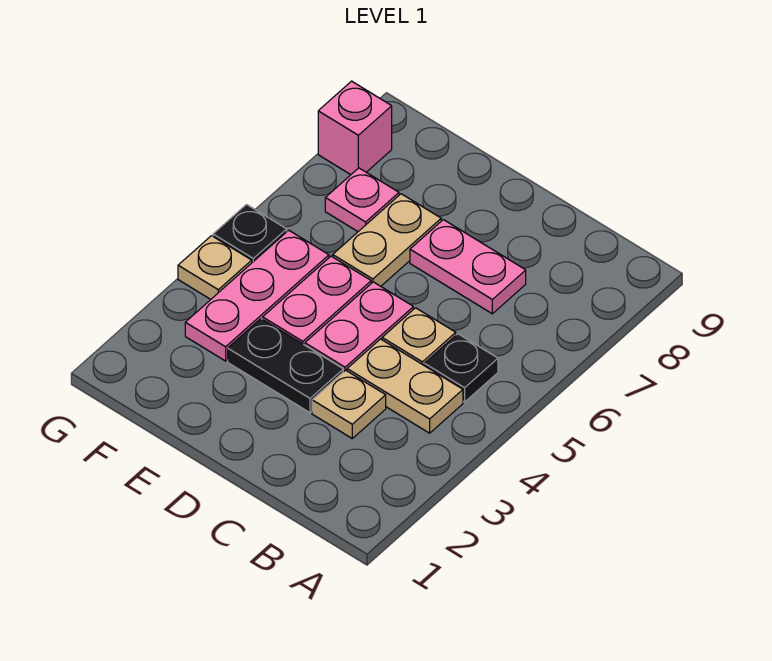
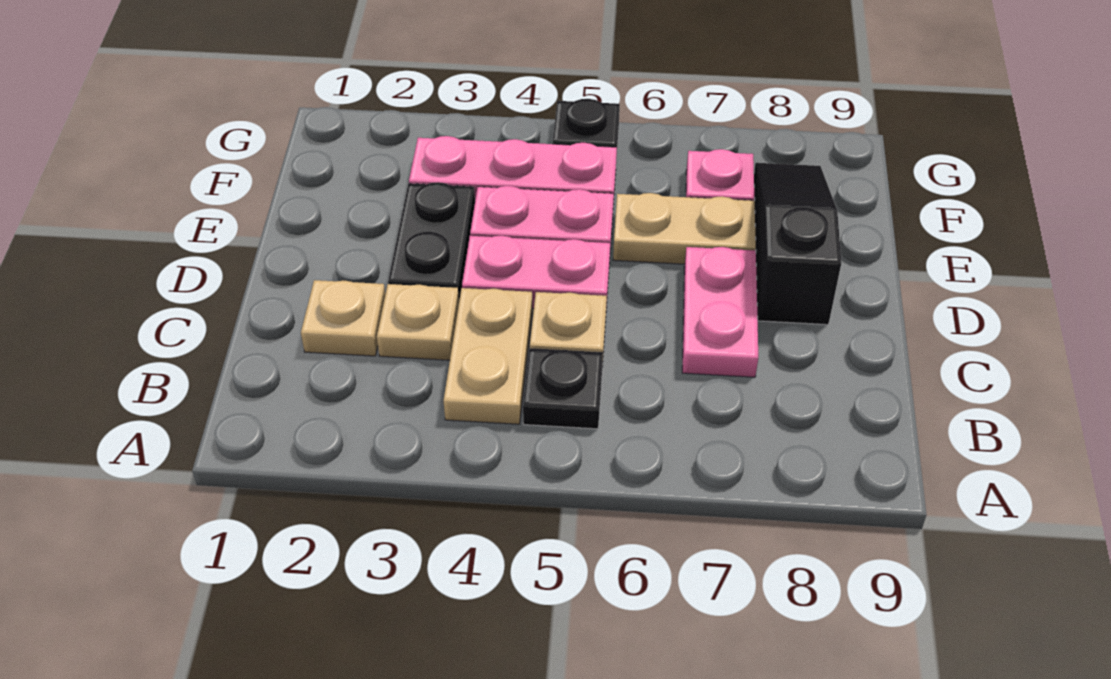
none -> black 1x3 slope [754,163,842,325]
tan 1x1 plate [178,236,252,299] -> tan 1x1 plate moved to [301,280,385,356]
pink 1x1 brick [318,81,392,175] -> none

